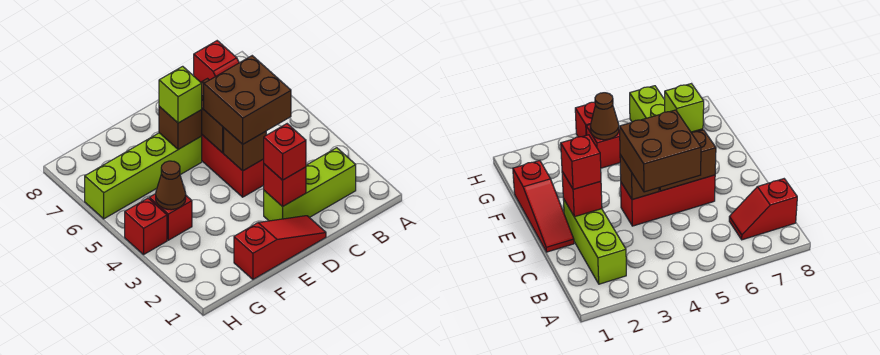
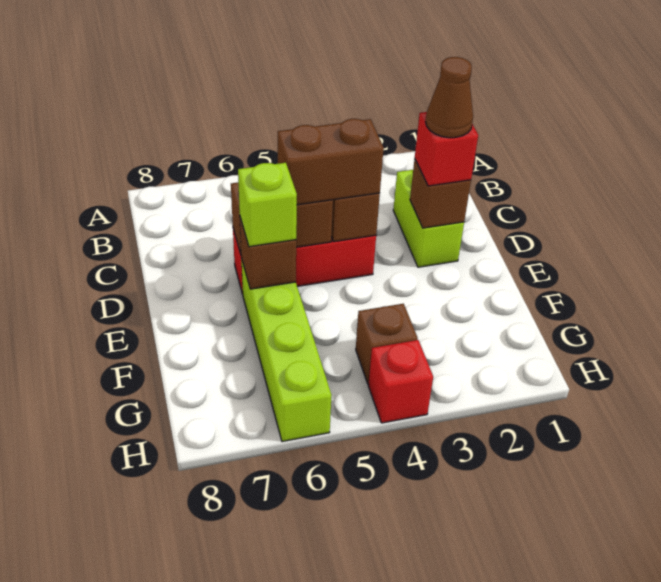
lime 1x3 brick [264,148,356,221] -> lime 1x2 brick [393,170,464,267]
red 1x2 slope [194,41,239,82] -> none
brown 2x2 brick [204,56,291,144] -> brown 1x2 brick [278,119,384,205]
red 1x3 slope [234,216,326,279] -> none
red 1x1 brick [264,164,306,207] -> brown 1x1 brick [410,159,471,228]
red 1x1 brick [149,194,192,240] -> brown 1x1 brick [356,304,418,384]
brown 1x1 cone [156,161,186,210] -> brown 1x1 cone moved to [426,57,473,138]

